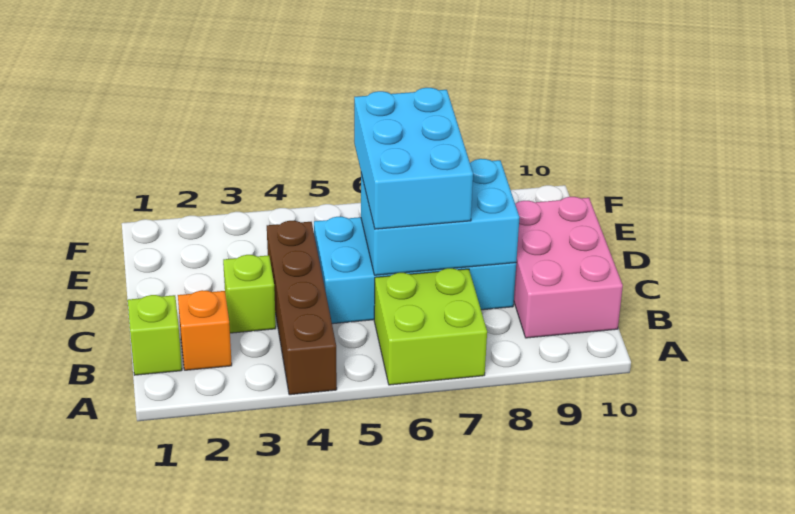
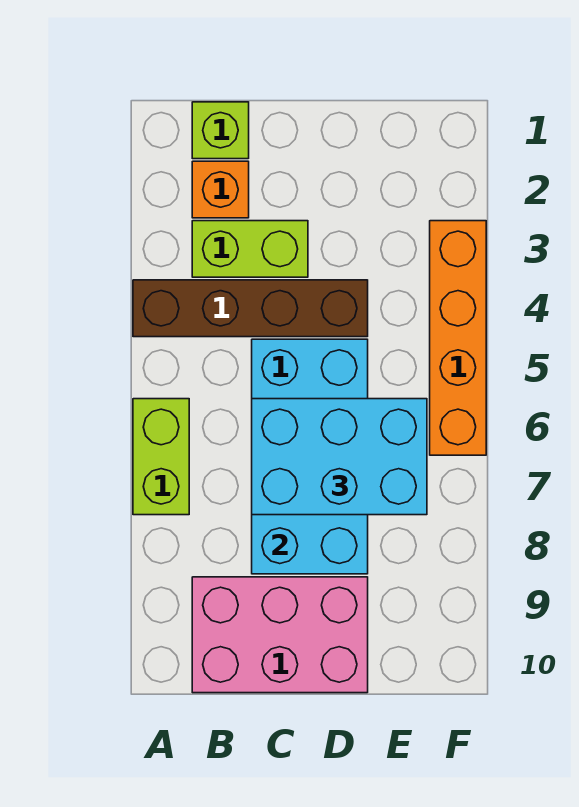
lime 2x2 brick [374,268,487,385] -> lime 1x2 brick [133,399,189,515]
lime 1x1 brick [223,255,276,333] -> lime 1x2 brick [192,221,308,277]
none -> orange 1x4 brick [430,221,486,455]

